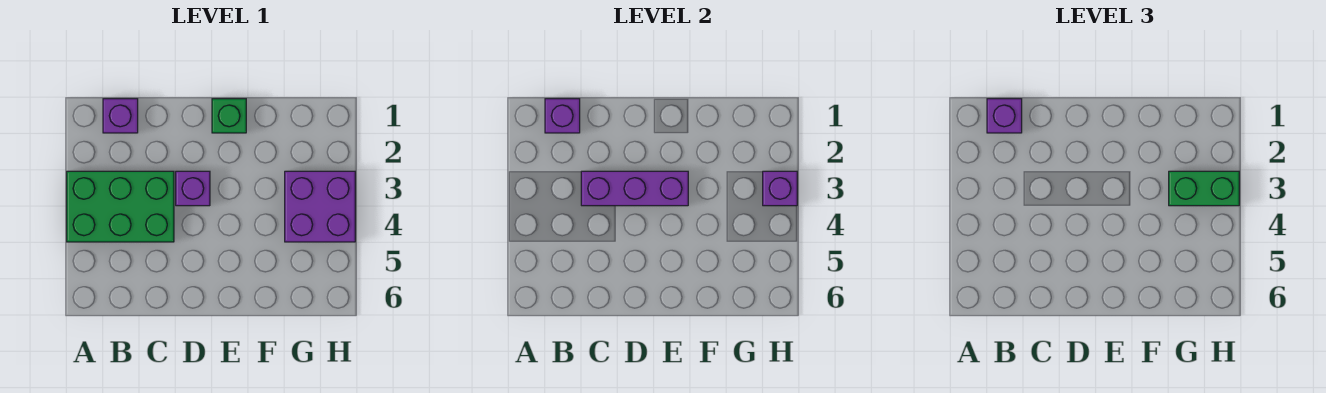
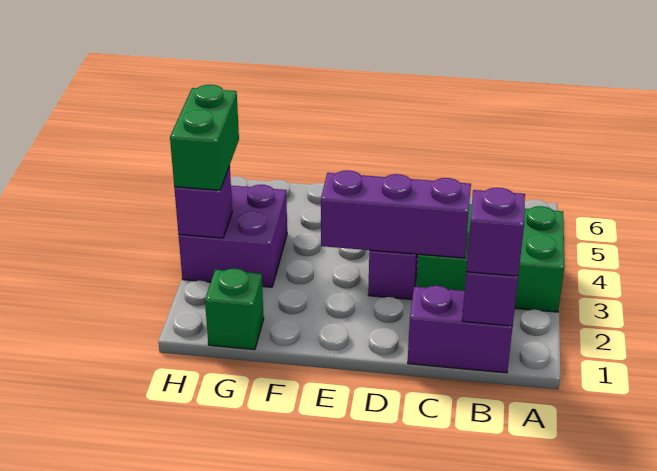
purple 1x1 brick [103,99,138,133] -> purple 1x2 brick [408,286,513,373]
green 1x1 brick [212,99,246,133] -> green 1x1 brick moved to [205,268,264,350]
green 1x2 brick [1169,171,1239,206] -> green 1x2 brick turned to [170,85,239,190]

